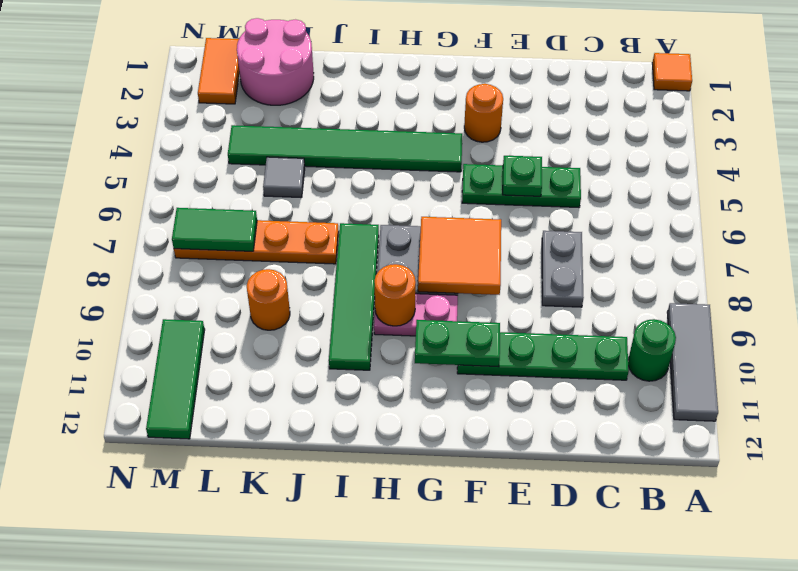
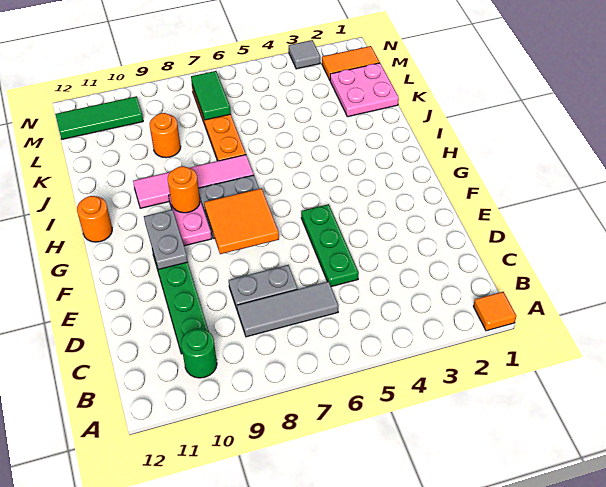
grey 1x3 tile [667,303,718,421] -> grey 1x3 tile moved to [237,282,339,337]
green 1x1 plate [503,156,542,196] -> none
orange 1x1 round brick [464,84,503,142] -> orange 1x1 round brick moved to [77,196,112,242]
green 1x2 plate [415,320,500,367] -> grey 1x2 plate [144,210,188,270]
green 1x6 tile [228,125,462,172] -> none
green 1x4 tile [329,223,379,370] -> pink 1x4 tile [133,155,254,208]
pink 2x2 round brick [237,18,314,105] -> pink 2x2 plate [330,63,399,117]
grey 1x1 tile [263,157,305,198] -> grey 1x1 tile moved to [289,40,320,69]

